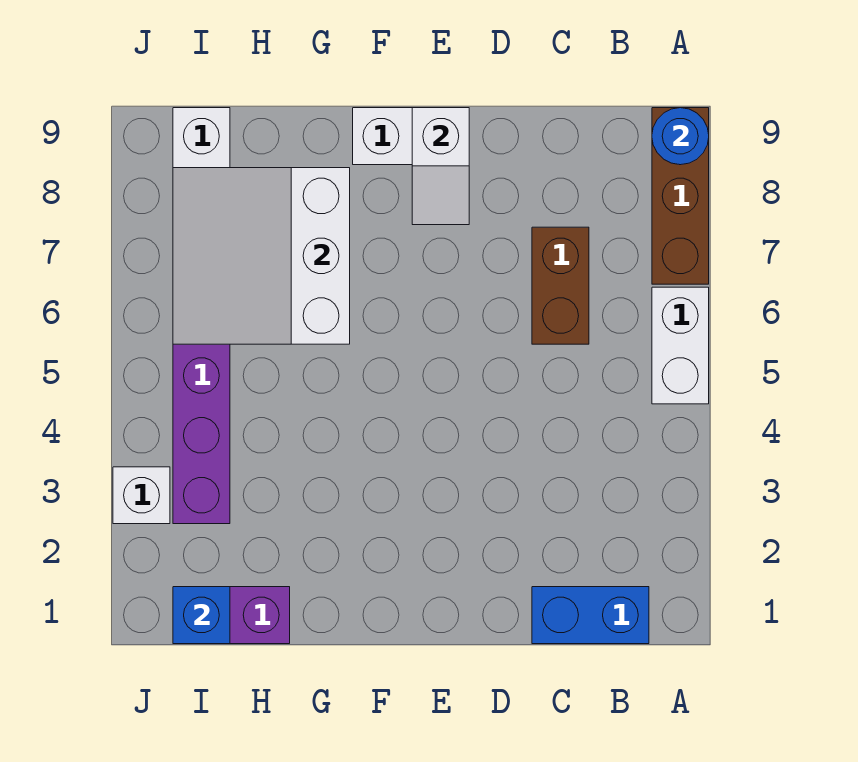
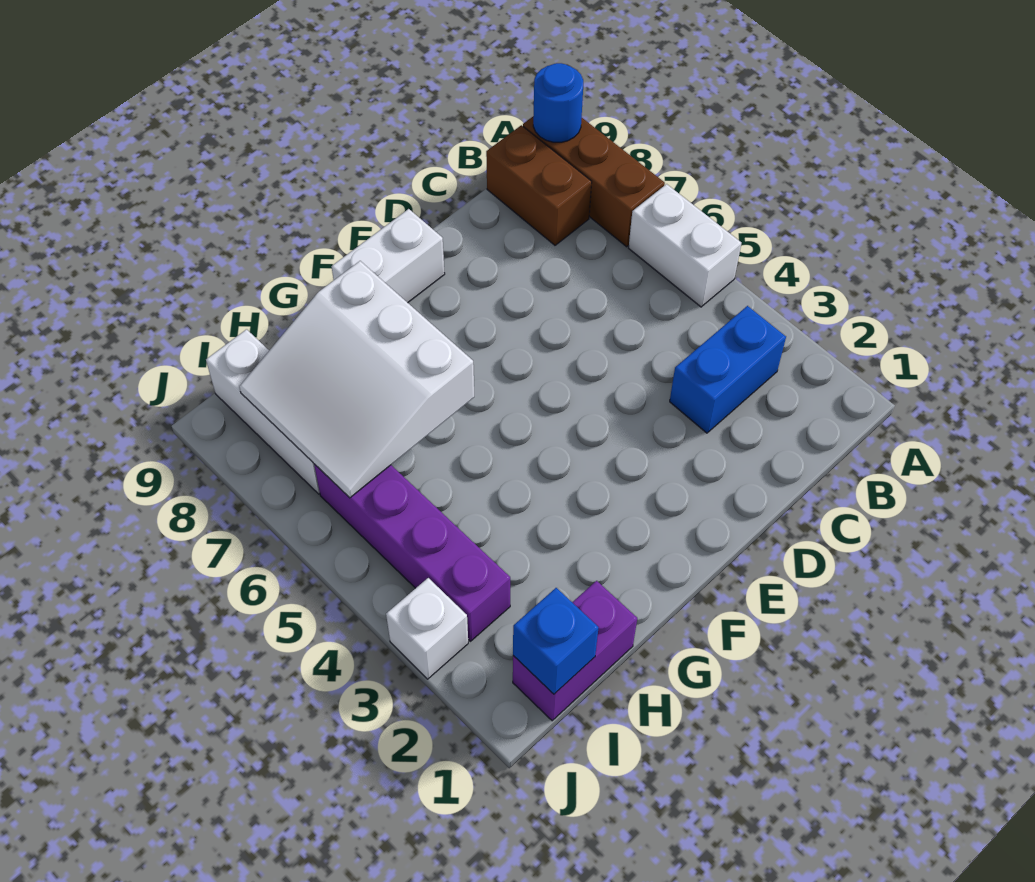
blue 1x2 brick [532,587,649,644] -> blue 1x2 brick moved to [670,306,786,433]
brown 1x2 brick [532,227,589,344] -> brown 1x2 brick moved to [486,125,592,245]
white 1x2 slope [412,108,469,225] -> none

